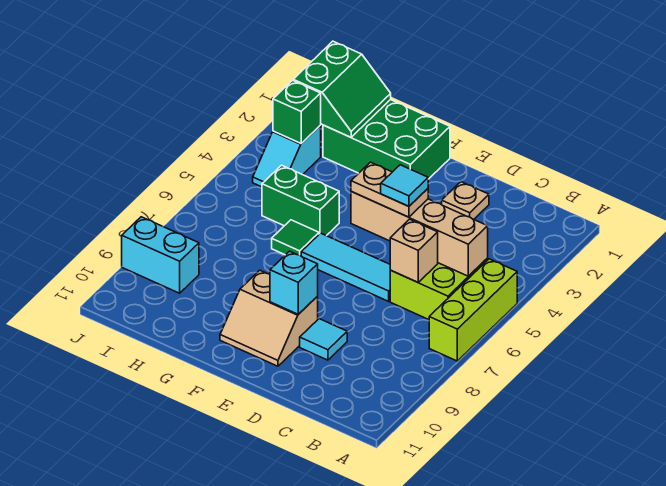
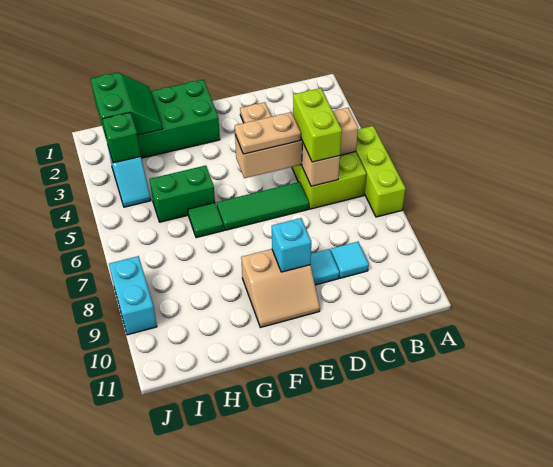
none -> lime 1x2 brick [293,88,342,162]
cyan 1x1 tile [381,165,428,206] -> cyan 1x1 tile moved to [331,242,369,278]
cyan 1x3 tile [301,233,390,301] -> green 1x3 tile [217,182,309,230]
cyan 1x2 brick [122,217,199,293] -> cyan 1x2 brick turned to [109,256,157,335]

